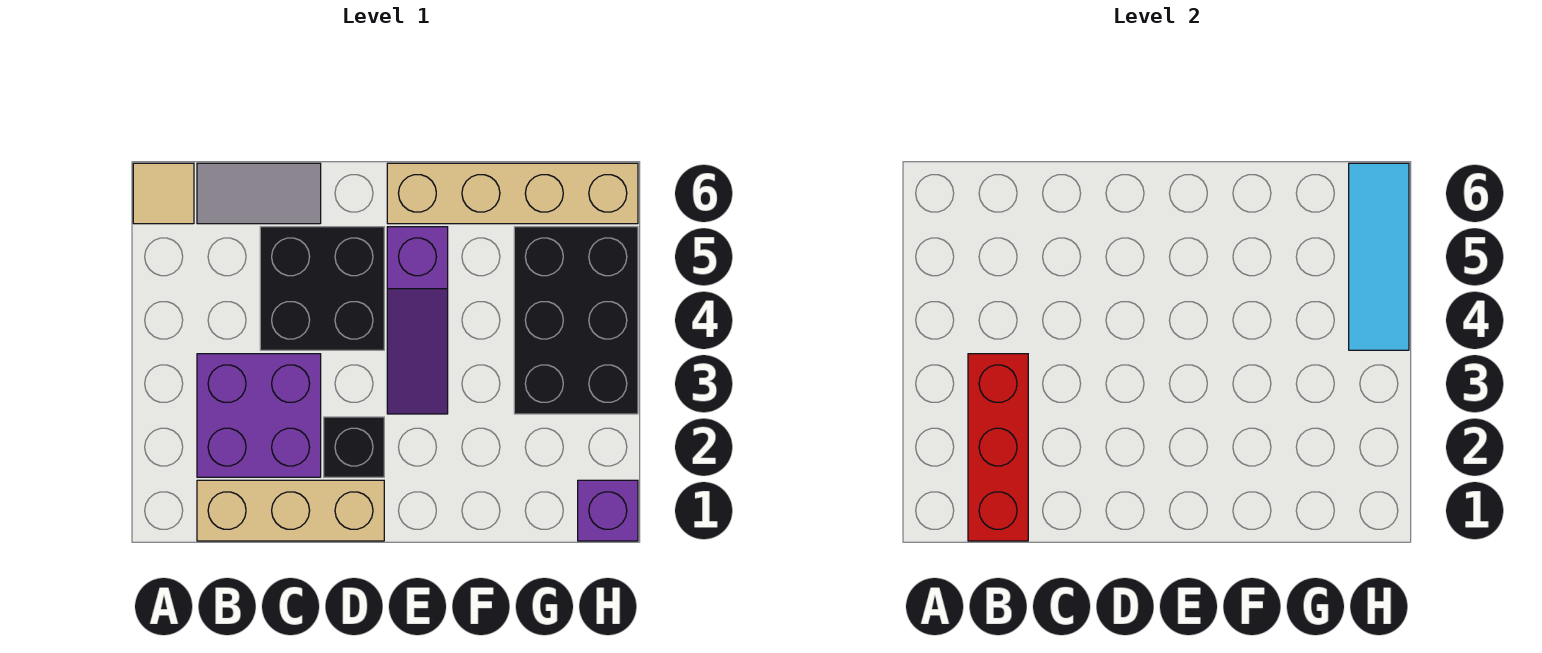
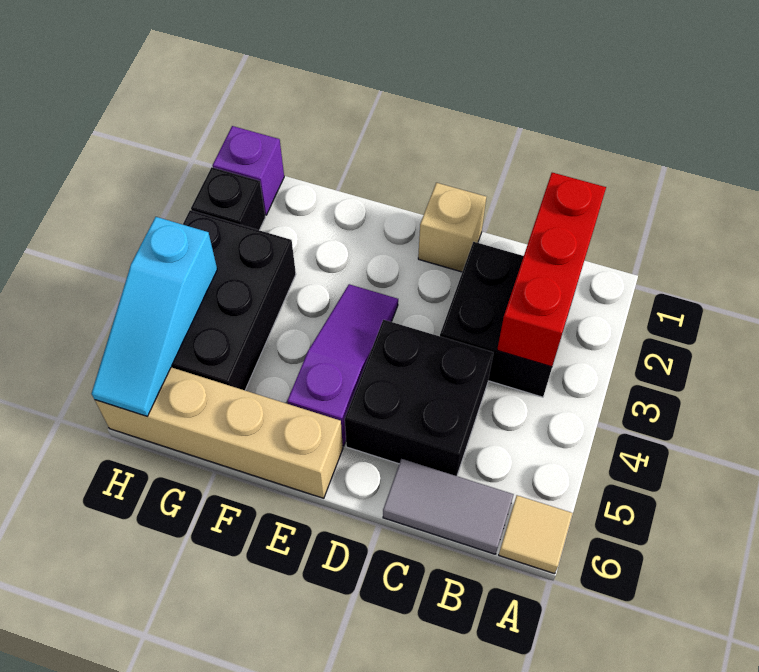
tan 1x3 brick [197,480,384,541] -> tan 1x1 brick [418,183,486,272]
purple 2x2 brick [197,354,321,477] -> black 2x2 brick [440,242,566,397]
black 1x1 brick [324,417,384,477] -> black 1x1 brick moved to [191,167,265,230]
cyan 1x3 tile [1349,163,1409,350] -> cyan 1x3 slope [92,217,217,416]

